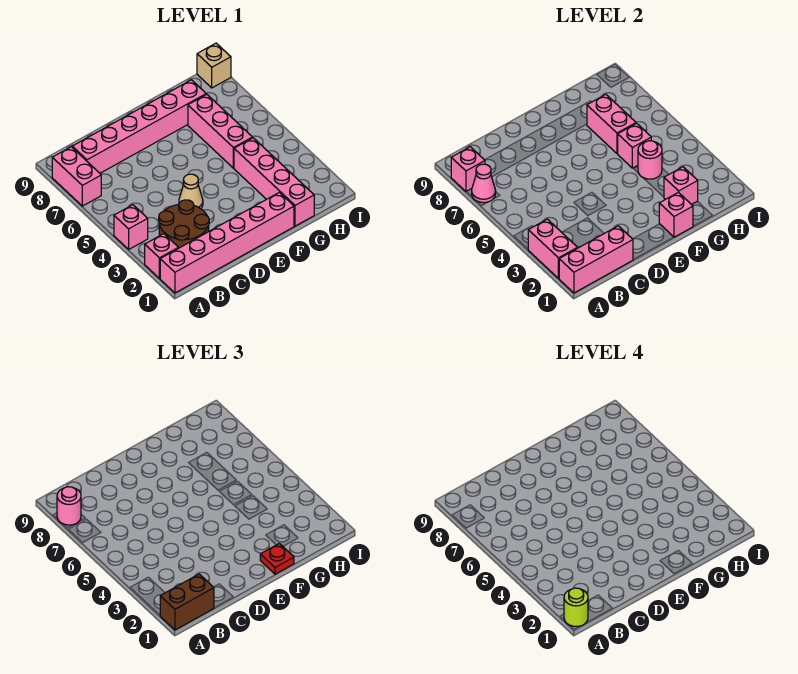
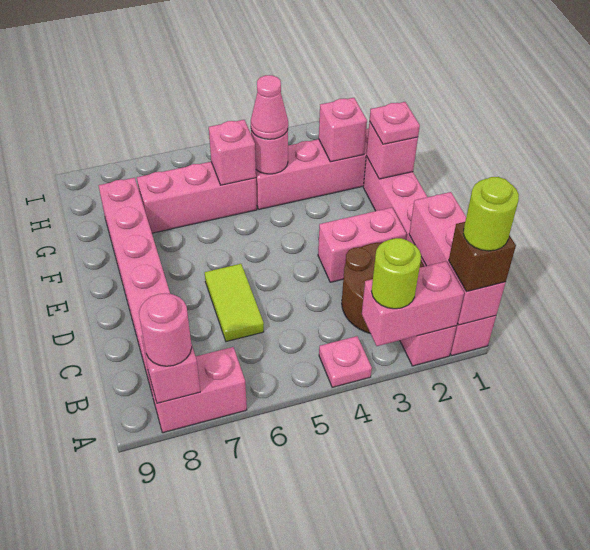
brown 1x2 brick [160,574,214,630] -> brown 1x1 brick [449,222,516,292]
none -> lime 1x1 round brick [371,238,421,309]
pink 1x1 brick [114,205,148,249] -> pink 1x1 plate [319,336,372,387]
pink 1x1 cone [472,164,496,203] -> pink 1x1 cone moved to [251,75,288,139]
none -> lime 1x2 tile [205,264,264,342]
tan 1x1 cone [179,174,203,209] -> none
red 1x1 plate [260,543,294,574] -> pink 1x1 plate [370,102,420,144]
pink 1x2 brick [587,95,636,153] -> pink 1x2 brick moved to [318,208,406,282]
tan 1x1 brick [197,43,231,88] -> none

